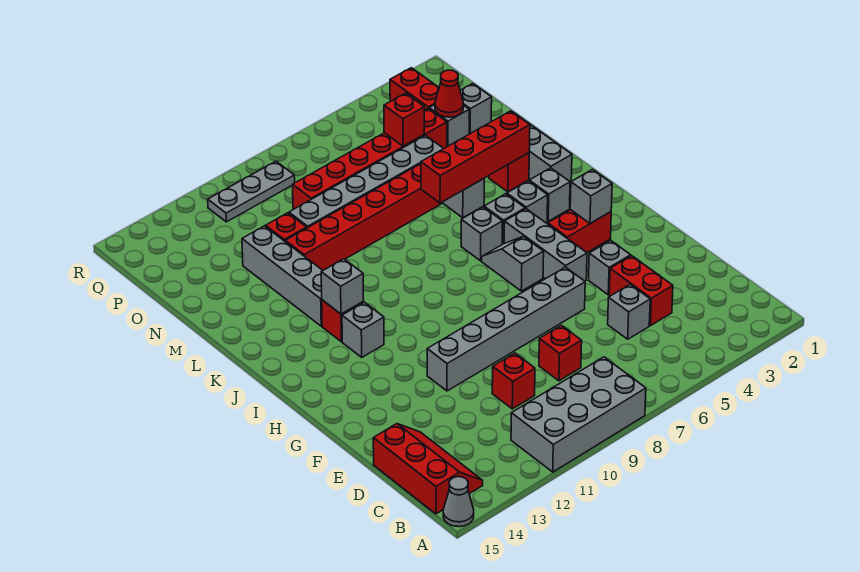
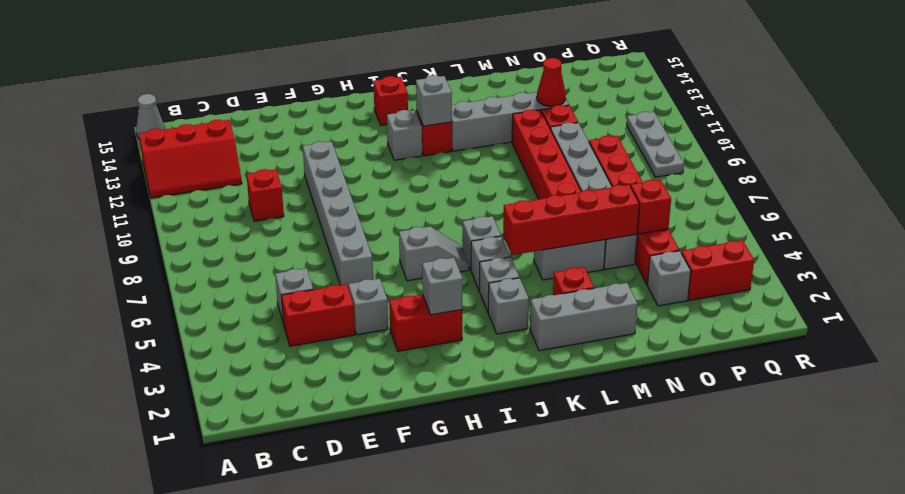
grey 2x4 brick [511,357,646,472] -> none
red 2x3 slope [373,424,483,514] -> red 2x3 slope moved to [139,120,242,198]
red 1x1 brick [539,325,582,381] -> red 1x1 brick moved to [373,76,408,125]
grey 1x3 brick [504,209,587,281] -> none
red 1x2 brick [548,210,611,252] -> red 1x2 brick turned to [389,294,462,351]
red 1x4 brick [421,111,530,203] -> red 1x4 brick turned to [503,185,640,255]
grey 1x1 brick [460,83,492,134] -> none
red 1x1 cone [435,70,463,117] -> red 1x1 cone moved to [537,58,566,106]

